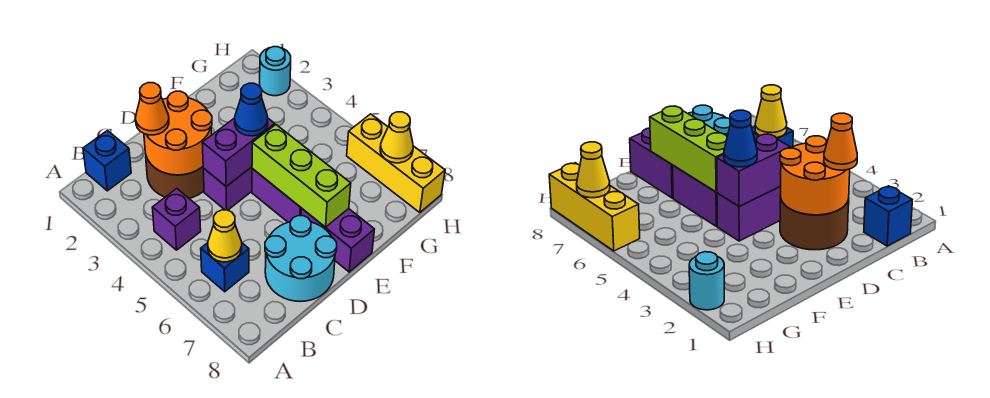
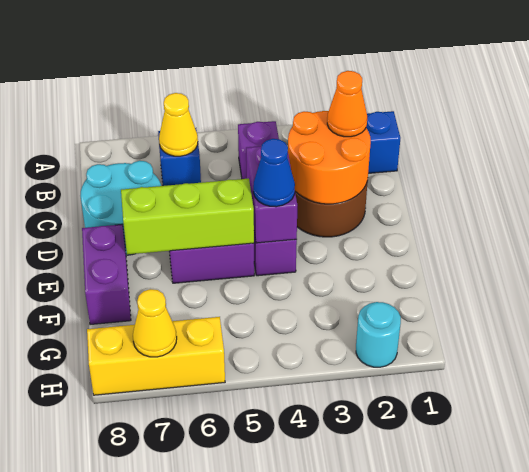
purple 1x2 brick [301,208,374,272] -> purple 1x2 brick turned to [82,225,131,325]

